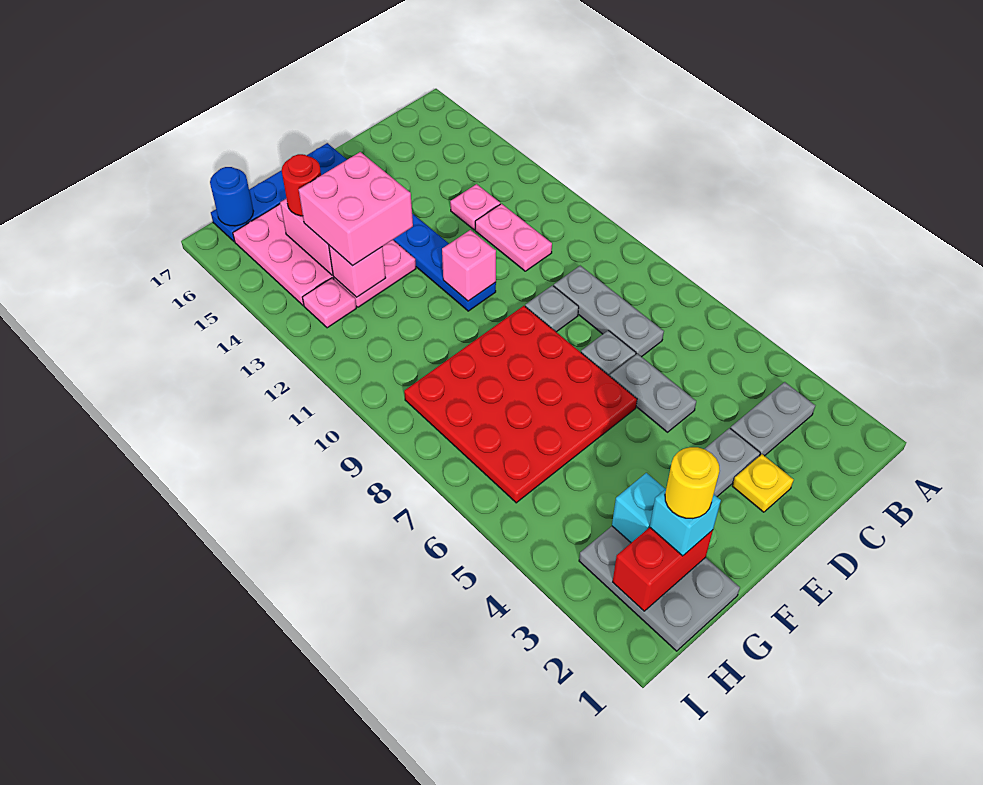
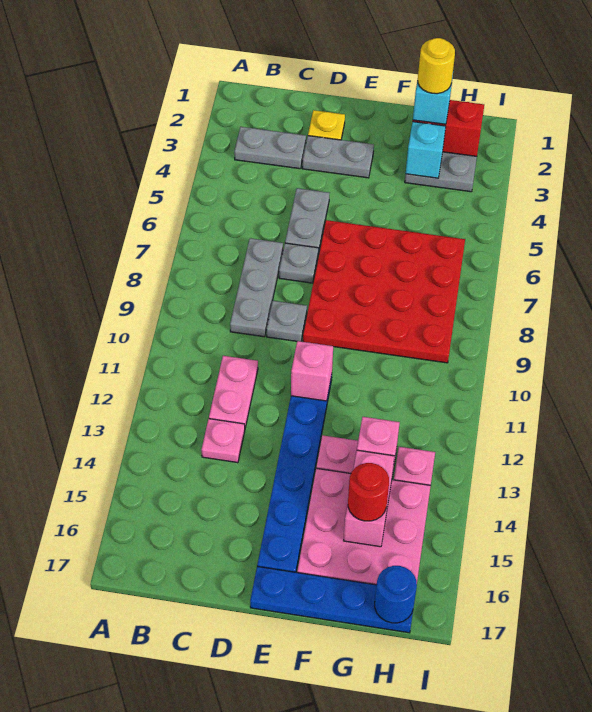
pink 2x2 brick [299,152,413,266] -> none

